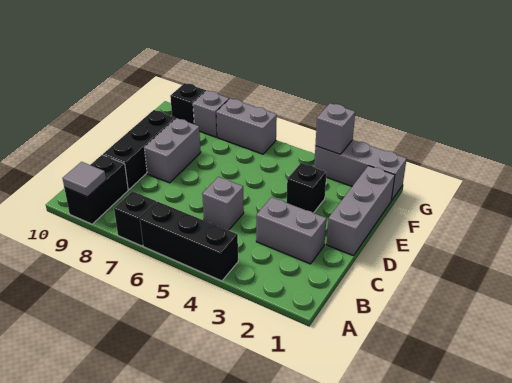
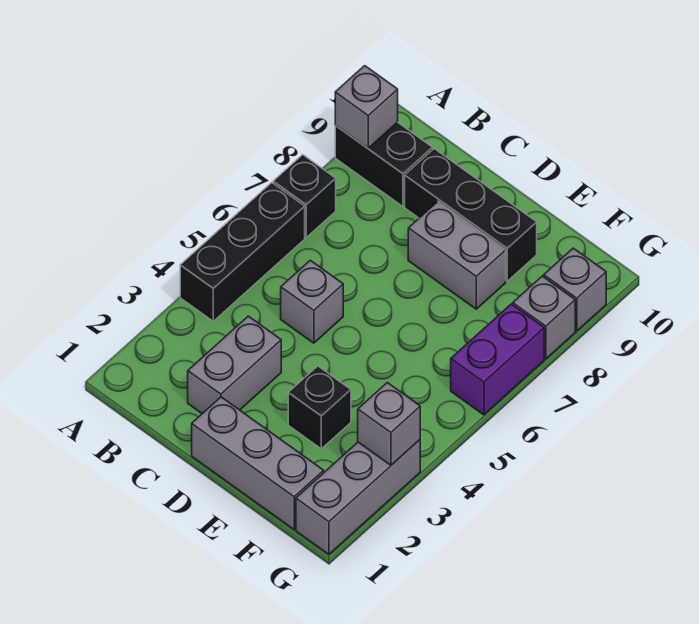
grey 1x1 tile [63,162,106,197] -> grey 1x1 brick [335,66,398,148]
grey 1x2 brick [216,98,277,154] -> purple 1x2 brick [451,304,544,415]
black 1x1 brick [170,83,206,124] -> grey 1x1 brick [544,248,606,331]

